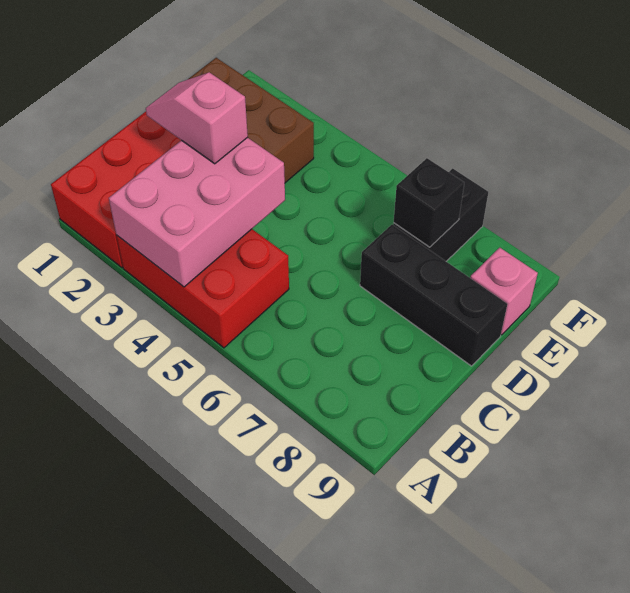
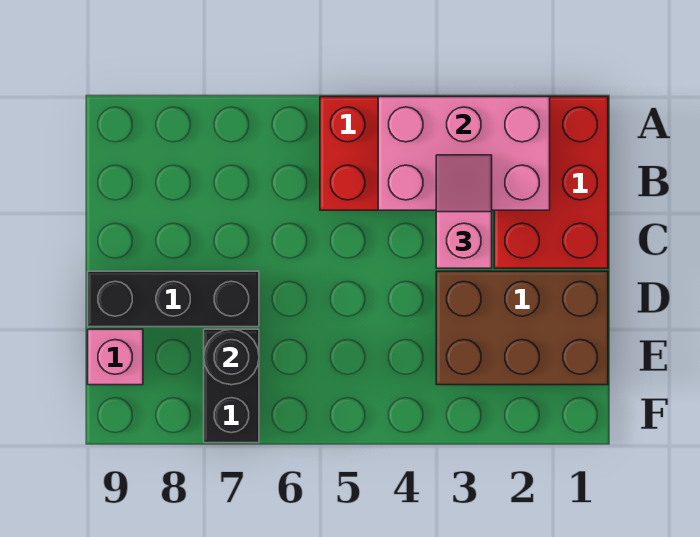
pink 2x3 brick [109,137,285,287] -> pink 2x3 brick turned to [378,97,550,210]
pink 1x2 slope [146,72,248,164] -> pink 1x2 slope turned to [436,155,492,268]
black 1x1 brick [394,158,464,247] -> black 1x1 round brick [204,329,259,385]

